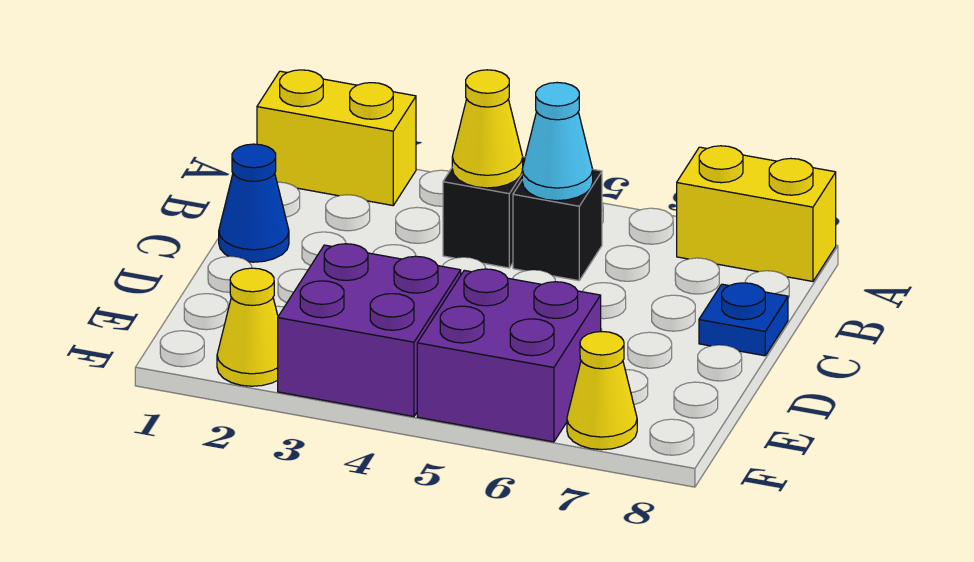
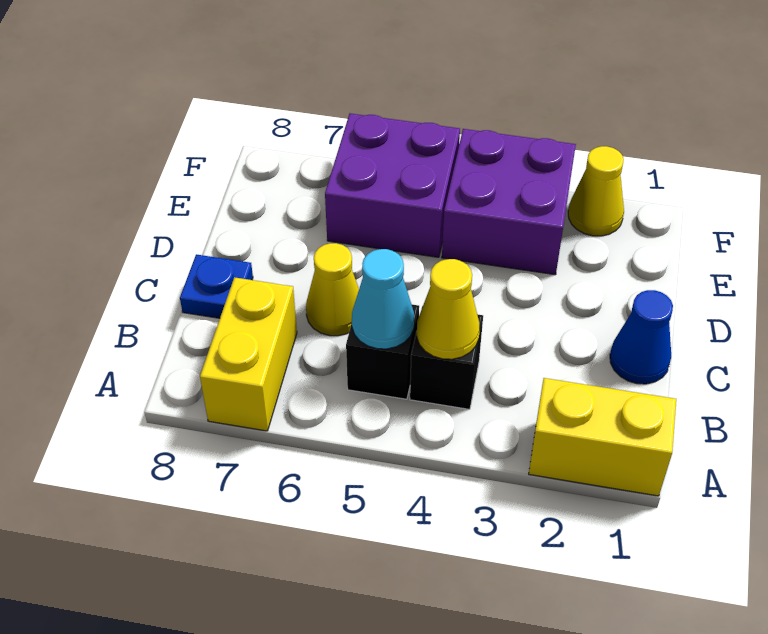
yellow 1x2 brick [677,146,836,281] -> yellow 1x2 brick turned to [200,277,297,431]
yellow 1x1 cone [567,331,637,450] -> yellow 1x1 cone moved to [306,243,359,336]

